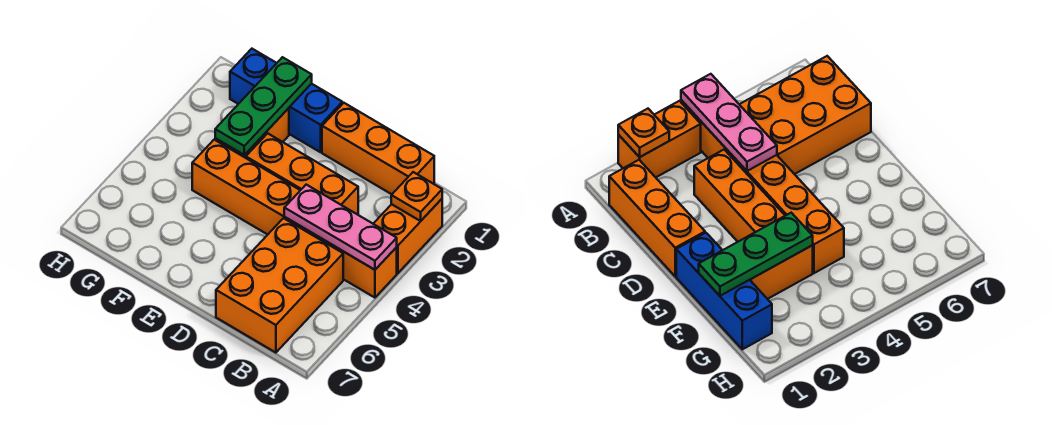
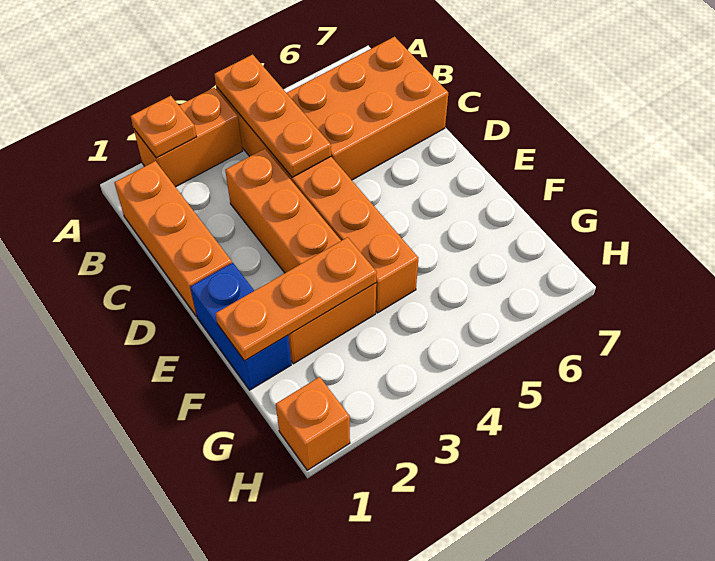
pink 1x3 plate [284,185,397,270] -> orange 1x3 plate [214,54,331,177]
blue 1x3 brick [230,49,342,152] -> blue 1x2 brick [190,263,291,390]
green 1x3 plate [215,57,312,155] -> orange 1x3 plate [215,237,377,361]
none -> orange 1x1 brick [276,377,350,470]

